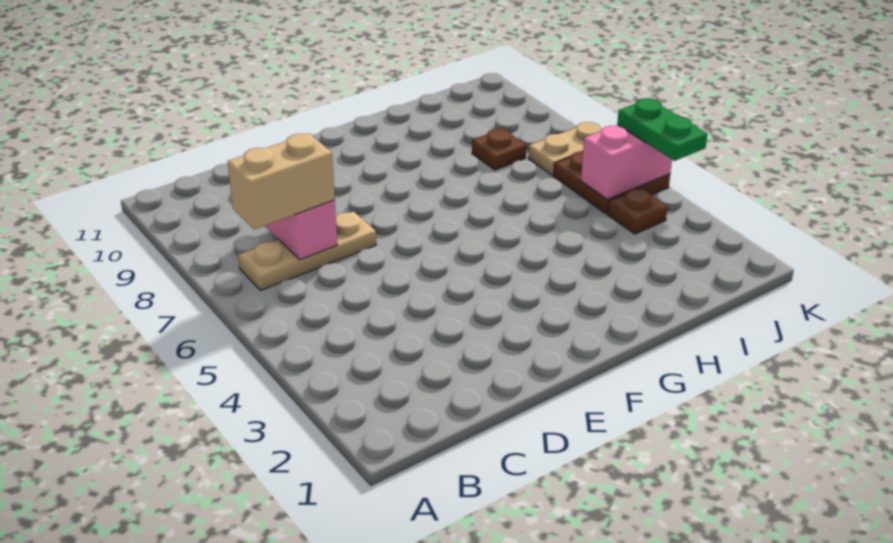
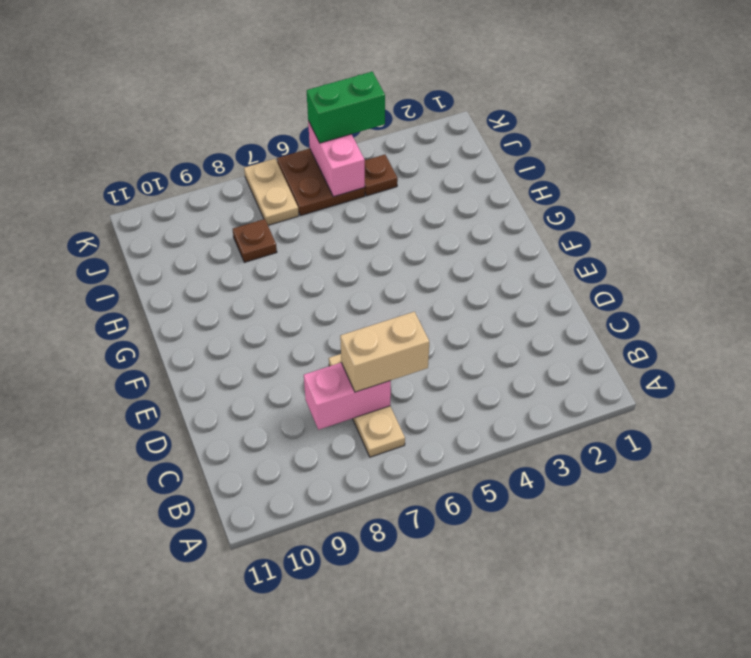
tan 1x2 brick [227,134,335,229] -> tan 1x2 brick turned to [340,312,429,392]
green 1x2 plate [617,98,707,161] -> green 1x2 brick [307,72,385,143]

